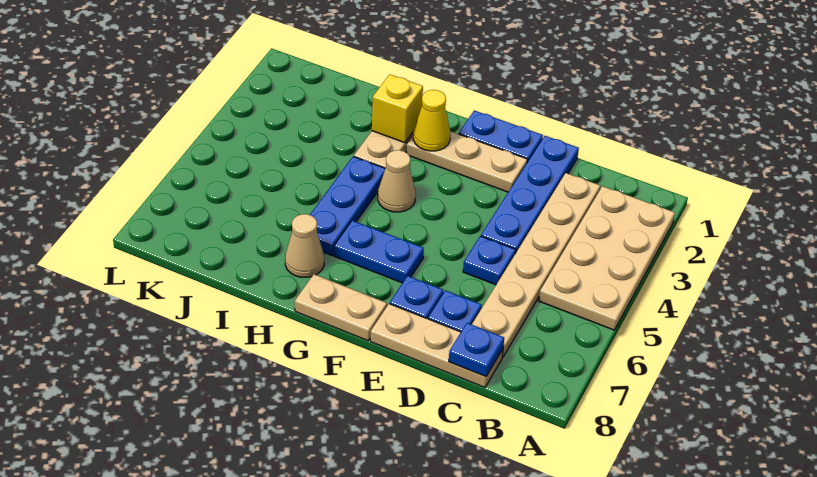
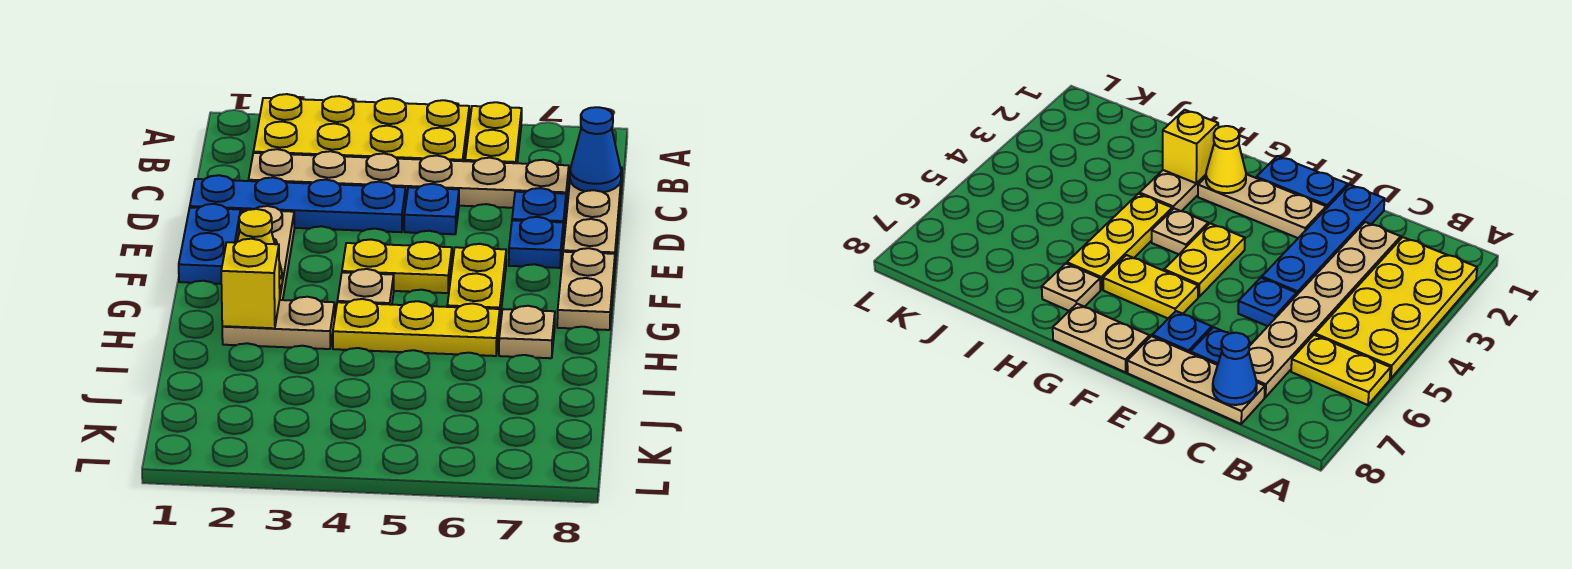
tan 2x4 plate [539,186,675,330] -> yellow 2x4 plate [253,94,469,161]
none -> yellow 1x2 plate [465,102,522,163]
blue 1x1 plate [449,323,504,377] -> blue 1x1 cone [570,107,621,192]
none -> yellow 1x2 plate [342,240,452,293]
blue 1x2 plate [334,220,424,283] -> yellow 1x2 plate [447,244,506,318]
tan 1x1 cone [378,150,416,212] -> tan 1x1 plate [337,269,394,305]
blue 1x3 plate [310,156,385,255] -> yellow 1x3 plate [333,299,500,356]
tan 1x1 cone [285,214,324,277] -> tan 1x1 plate [499,306,555,358]

